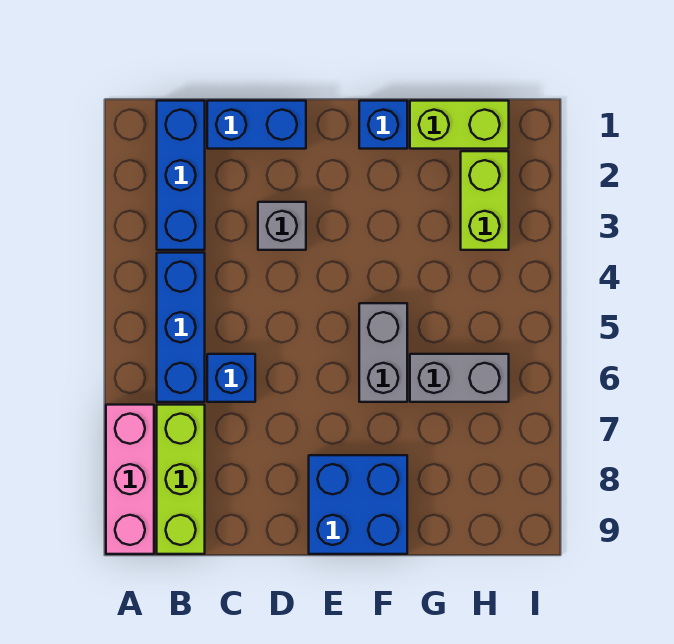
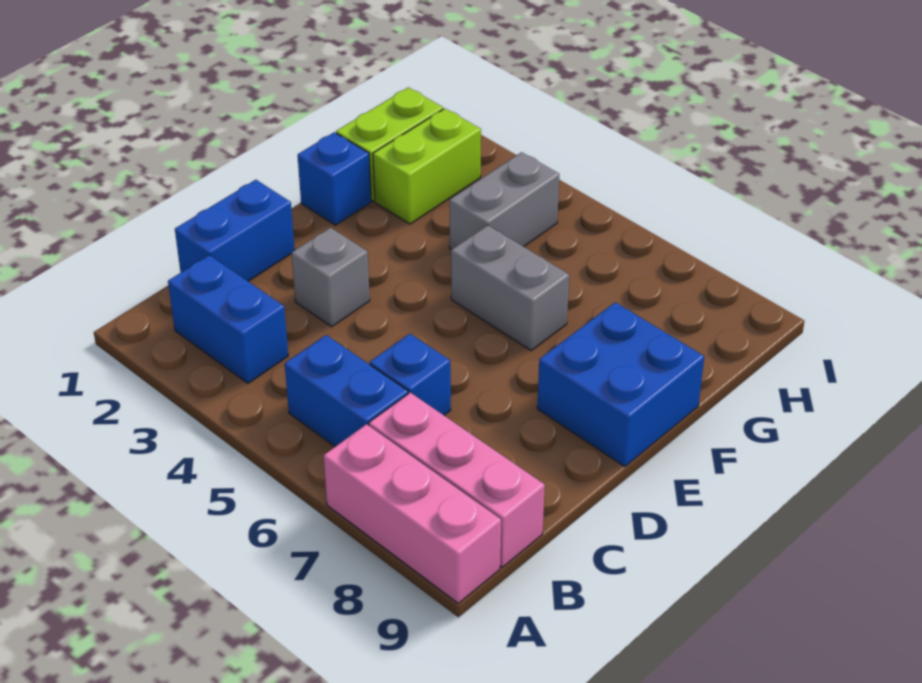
blue 1x3 brick [157,101,205,250] -> blue 1x2 brick [168,255,288,383]
blue 1x3 brick [157,253,205,402] -> blue 1x2 brick [285,335,408,447]
lime 1x3 brick [157,405,205,554] -> pink 1x3 brick [369,393,545,567]
grey 1x2 brick [410,354,509,402] -> grey 1x2 brick moved to [450,152,559,250]
lime 1x2 brick [461,151,509,250] -> lime 1x2 brick turned to [373,109,481,224]

